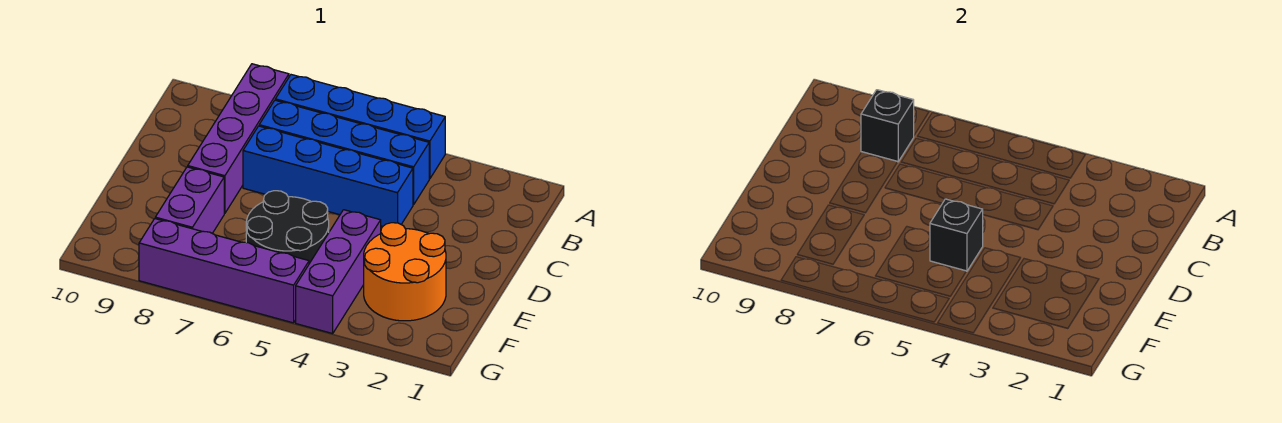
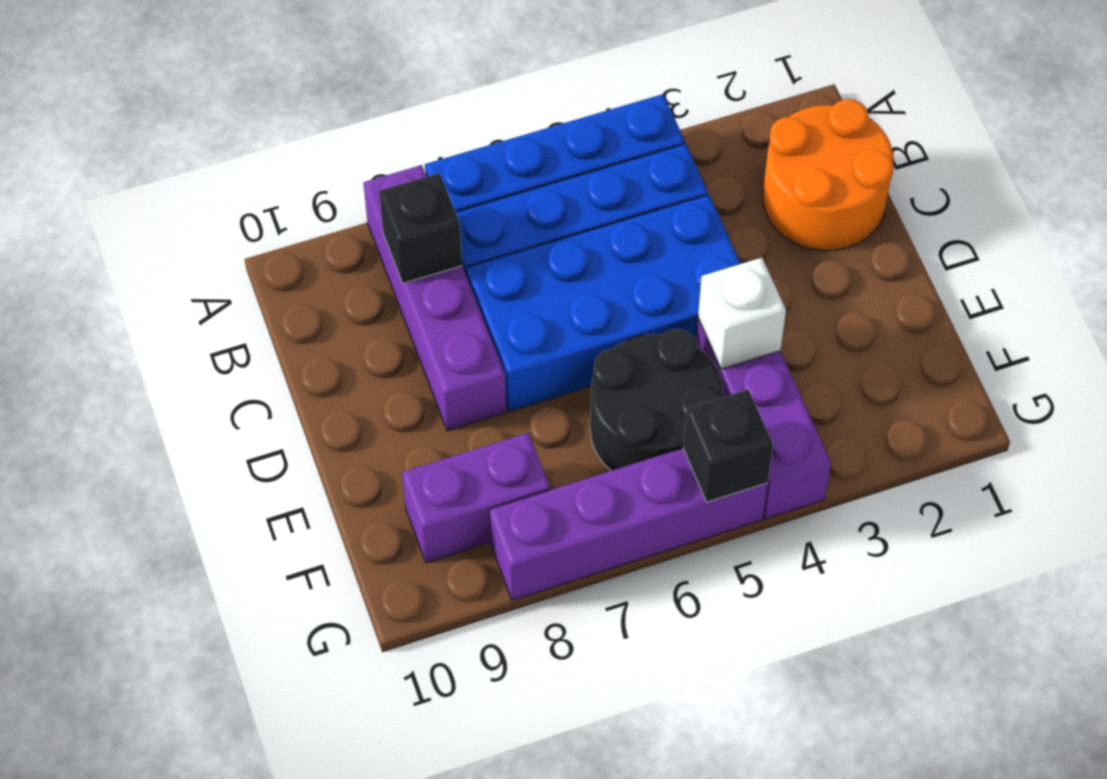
blue 1x4 brick [243,126,413,226] -> blue 2x4 brick [466,195,741,412]
orange 2x2 round brick [364,223,446,321] -> orange 2x2 round brick moved to [763,99,893,251]
none -> white 1x1 brick [698,258,786,369]
black 1x1 brick [930,199,983,271] -> black 1x1 brick moved to [683,389,773,502]
purple 1x2 brick [155,167,224,233] -> purple 1x2 brick turned to [402,433,550,563]

